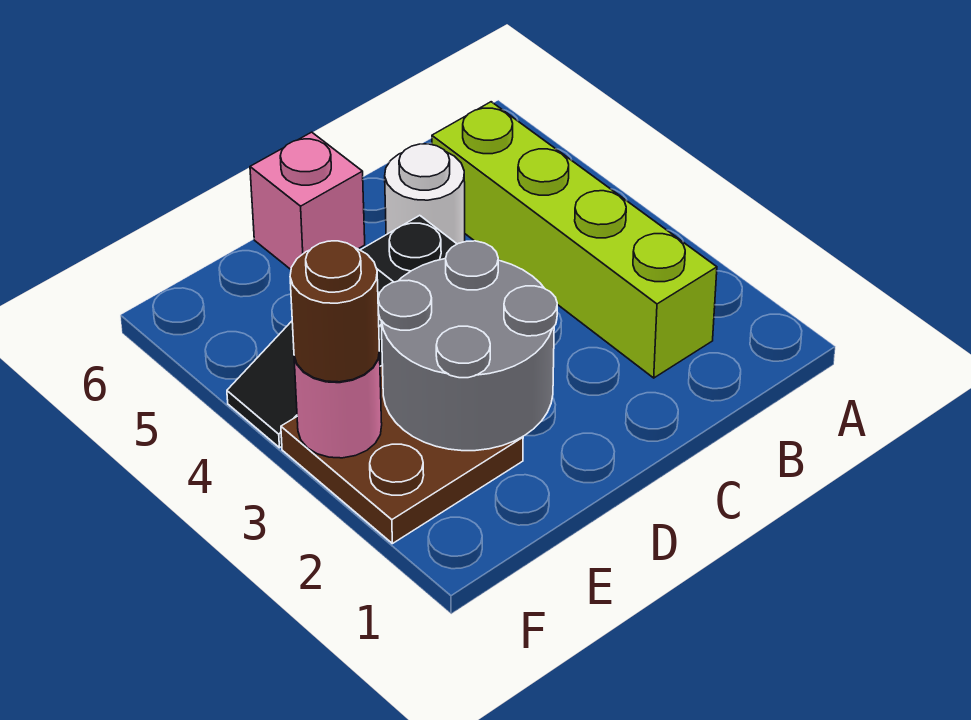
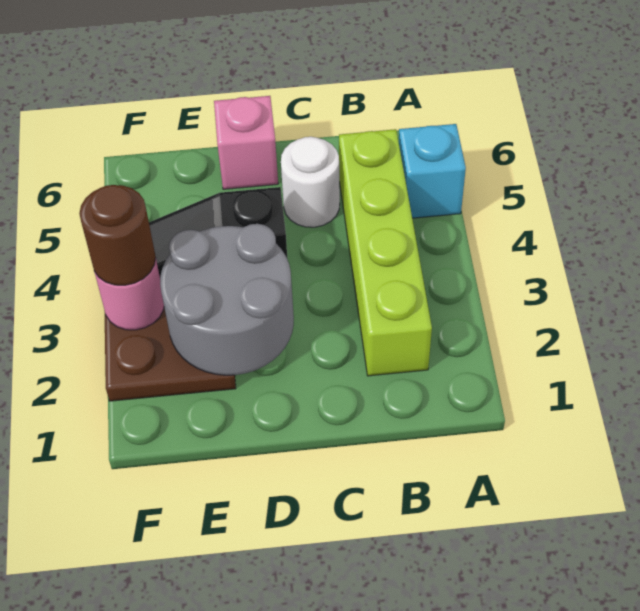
none -> cyan 1x1 brick [399,124,466,218]

